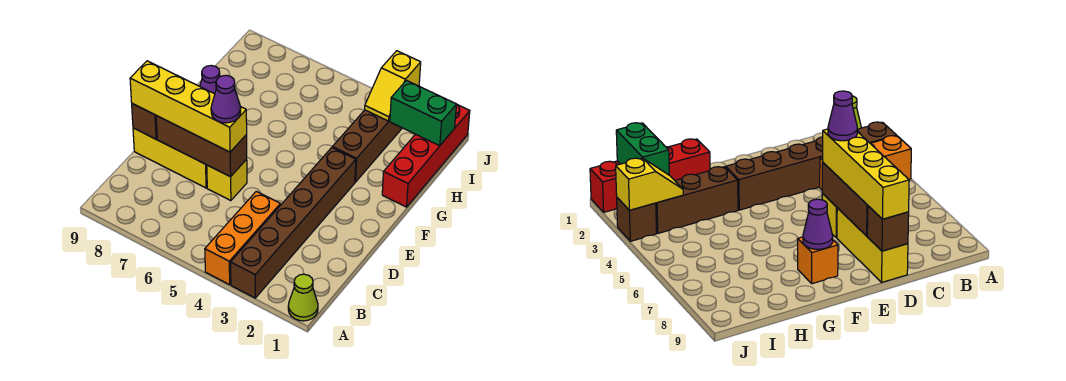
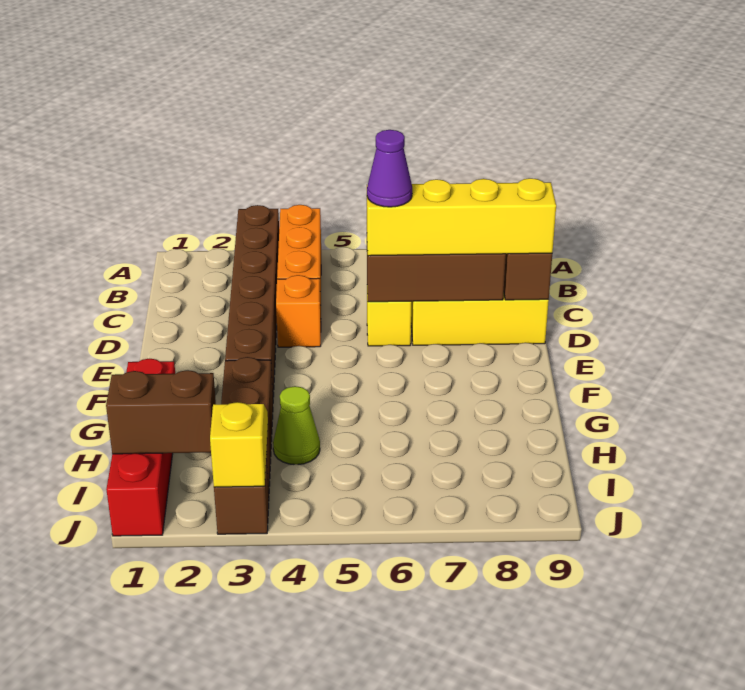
lime 1x1 cone [288,274,318,321] -> lime 1x1 cone moved to [273,386,320,465]
orange 1x1 brick [798,237,838,284] -> orange 1x1 brick moved to [276,275,321,347]
purple 1x1 cone [200,65,220,94] -> none
green 1x2 brick [390,80,456,146] -> brown 1x2 brick [106,370,216,454]

